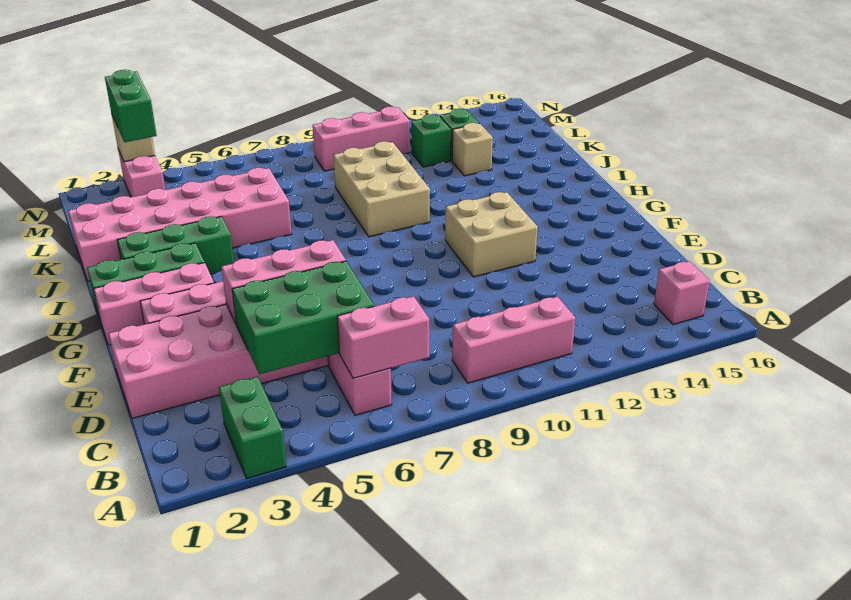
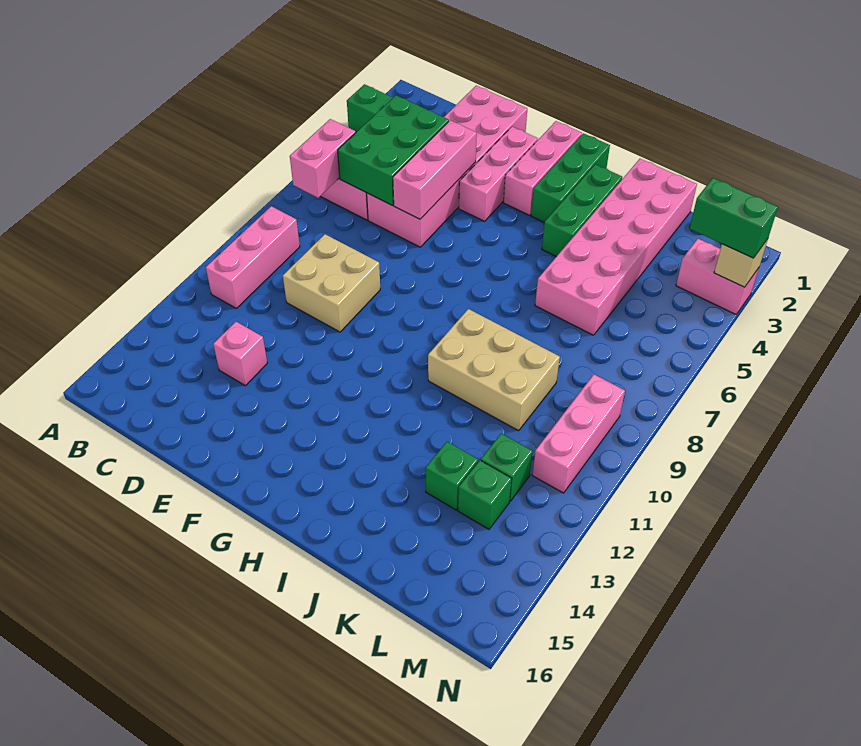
pink 1x1 brick [654,261,710,325] -> pink 1x1 brick moved to [213,322,267,386]
tan 2x2 brick [445,192,538,277] -> tan 2x2 brick moved to [283,234,380,332]
tan 1x1 brick [452,123,493,176] -> green 1x1 brick [426,442,478,510]

